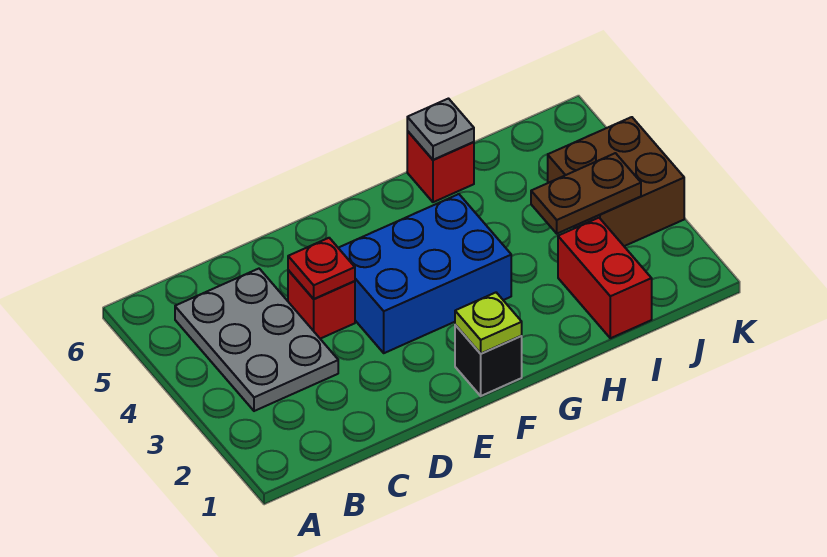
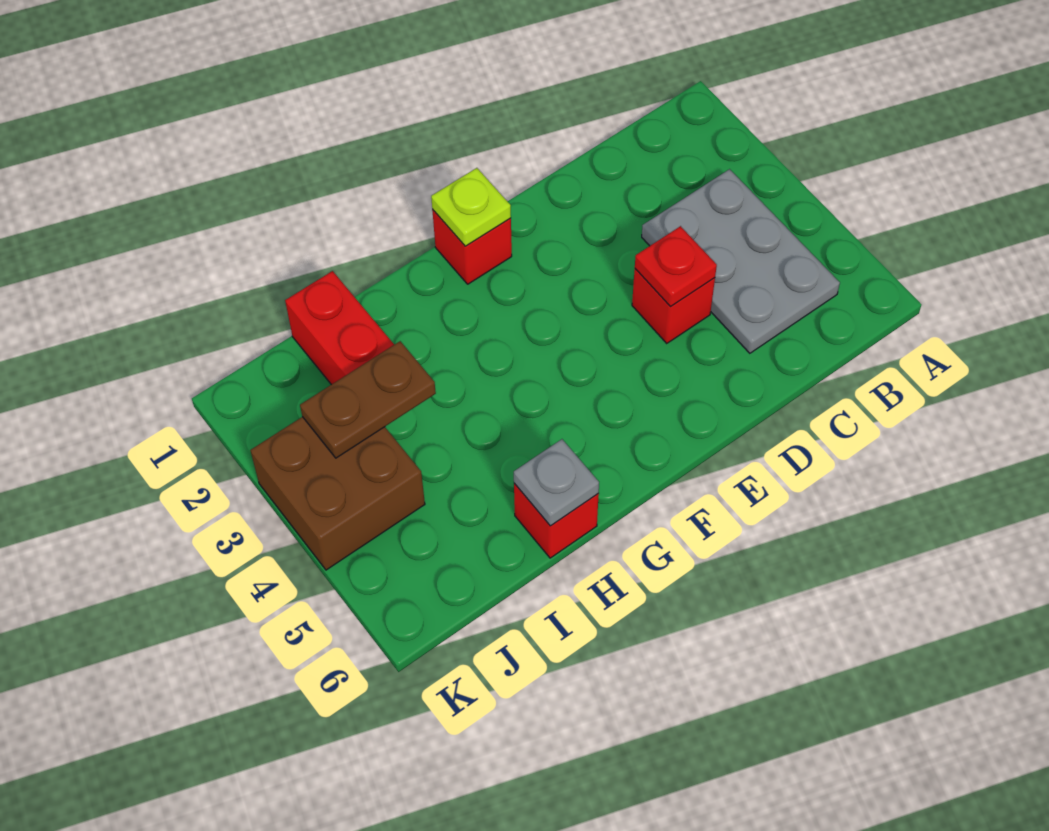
blue 2x3 brick [339,194,511,353] -> none
black 1x1 brick [455,325,522,396] -> red 1x1 brick [432,209,512,284]

